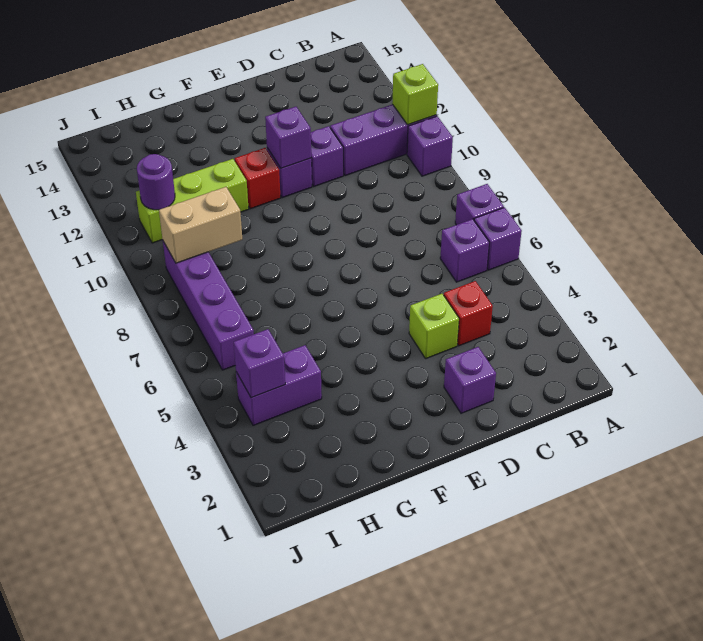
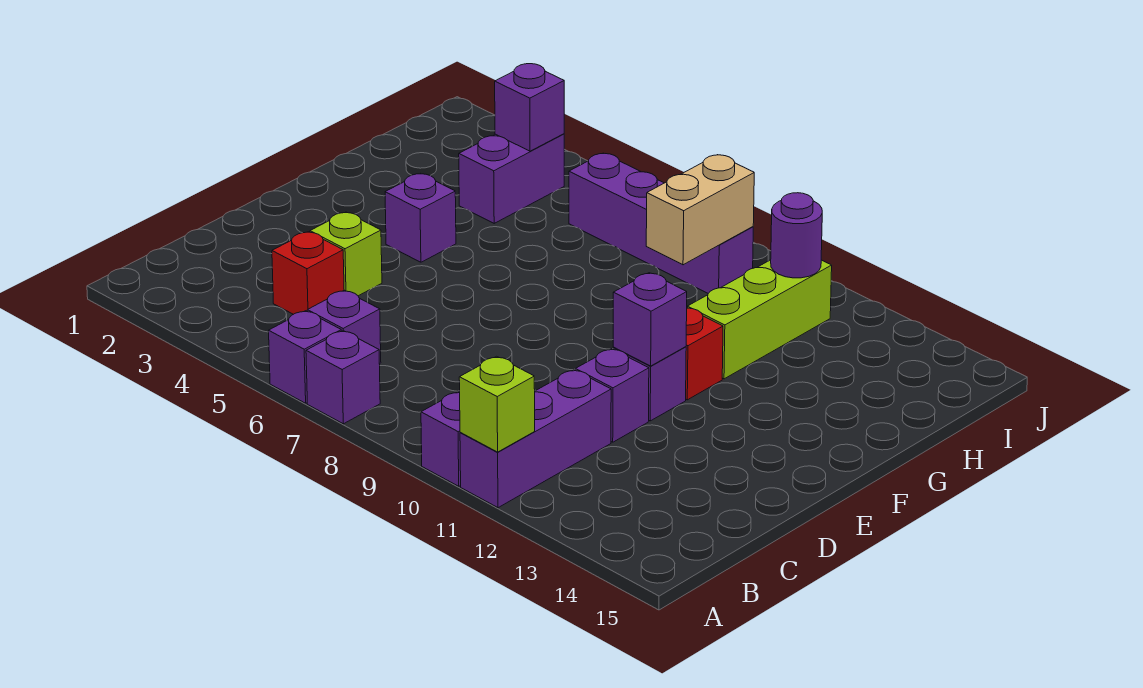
purple 1x1 brick [444,347,496,413] -> purple 1x1 brick moved to [385,173,456,262]

